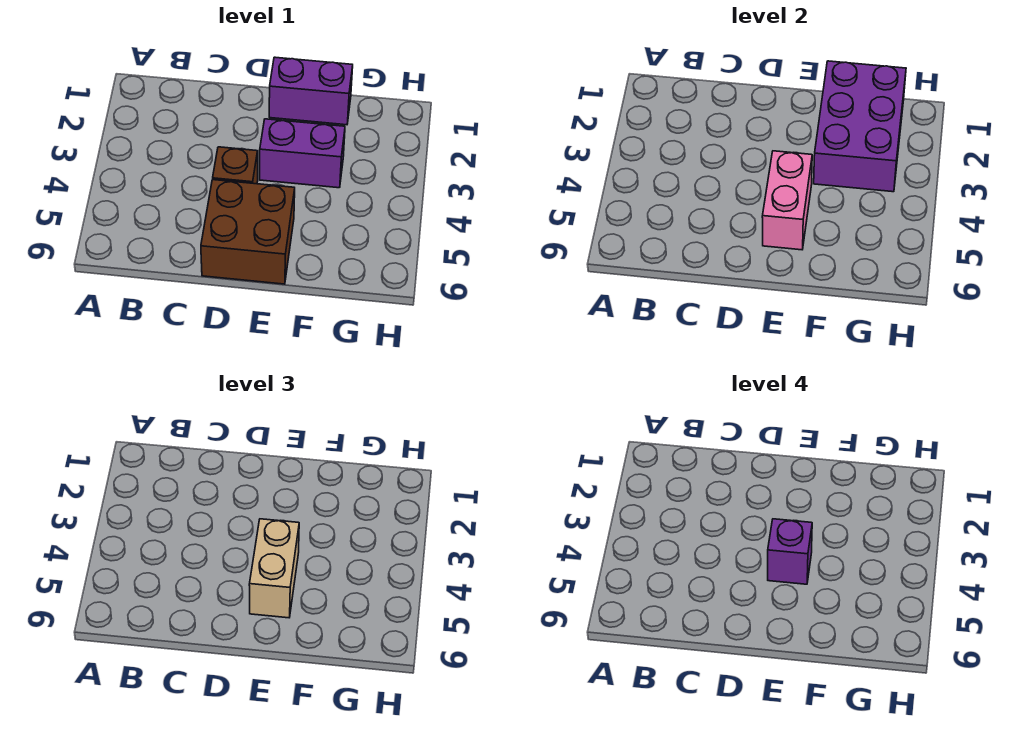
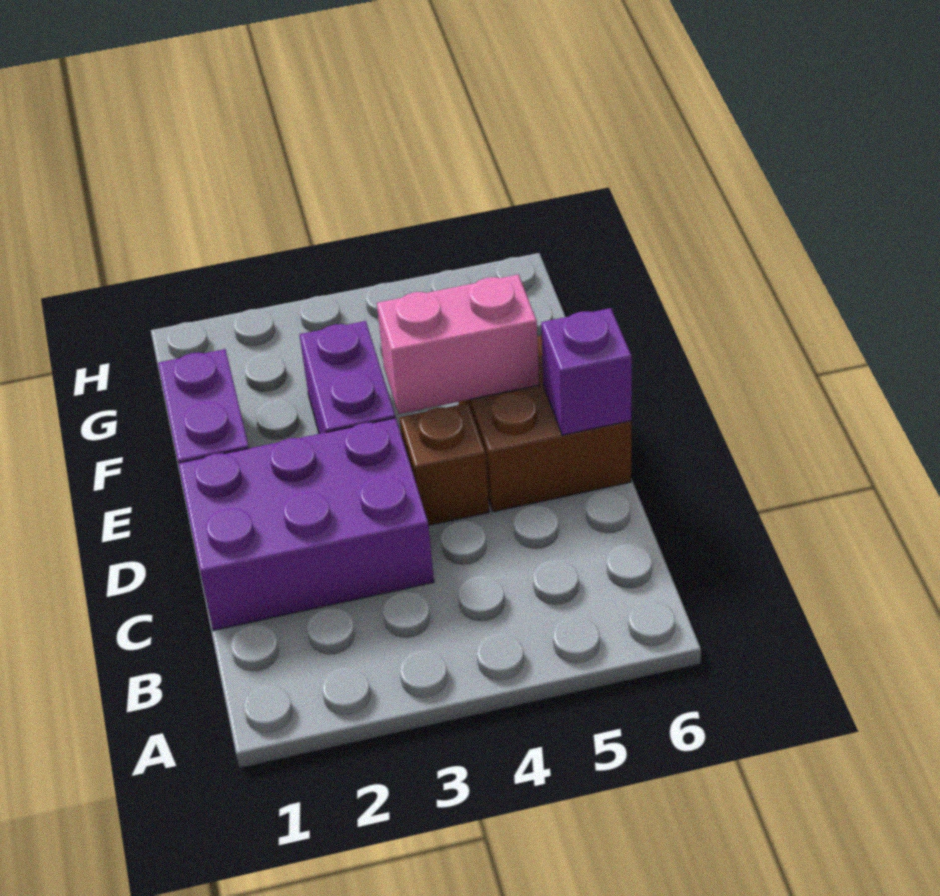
tan 1x2 brick [249,519,299,618] -> none
purple 1x1 brick [768,519,812,584] -> purple 1x1 brick moved to [541,308,632,435]
purple 2x3 brick [814,61,906,192] -> purple 2x3 brick moved to [178,418,434,630]

